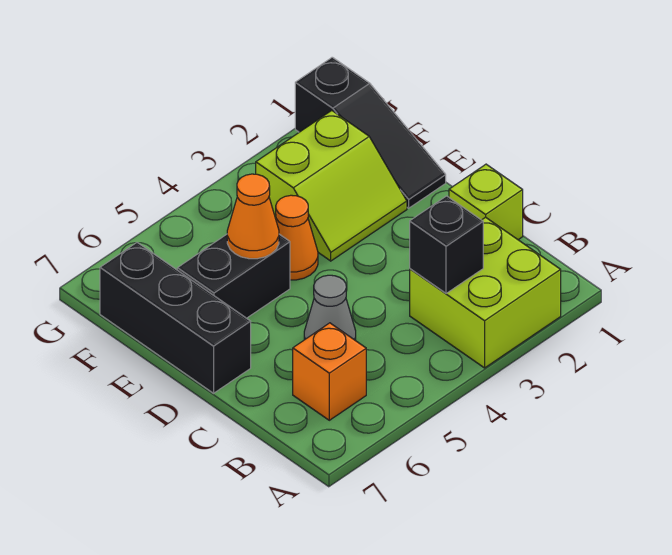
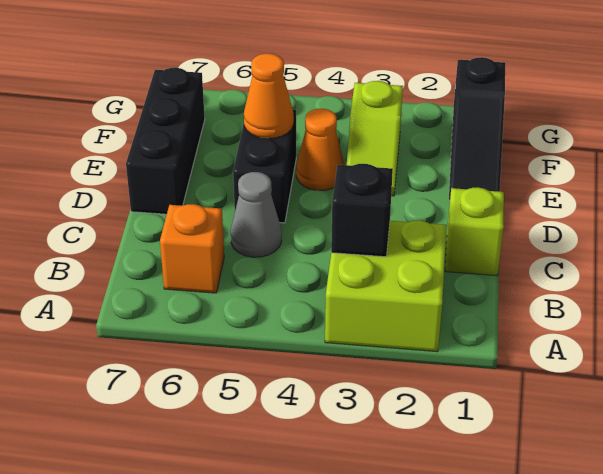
lime 2x2 slope [256,110,407,261] -> lime 1x2 slope [347,81,403,196]
black 1x2 brick [177,234,290,318] -> black 1x2 brick turned to [233,110,296,223]

